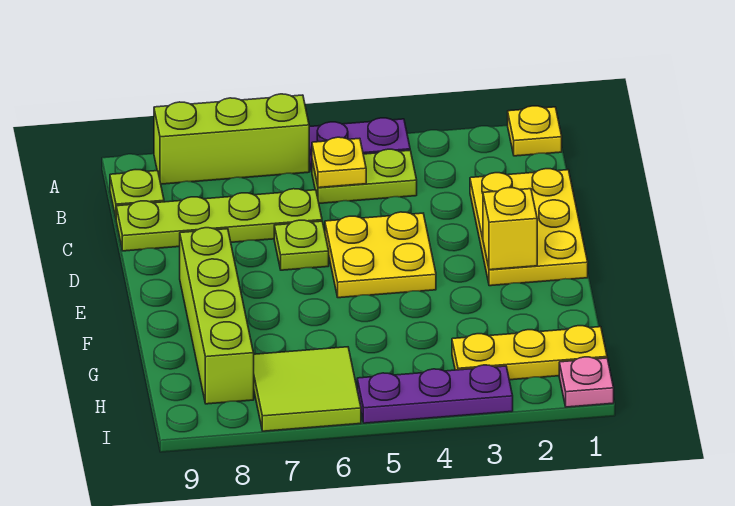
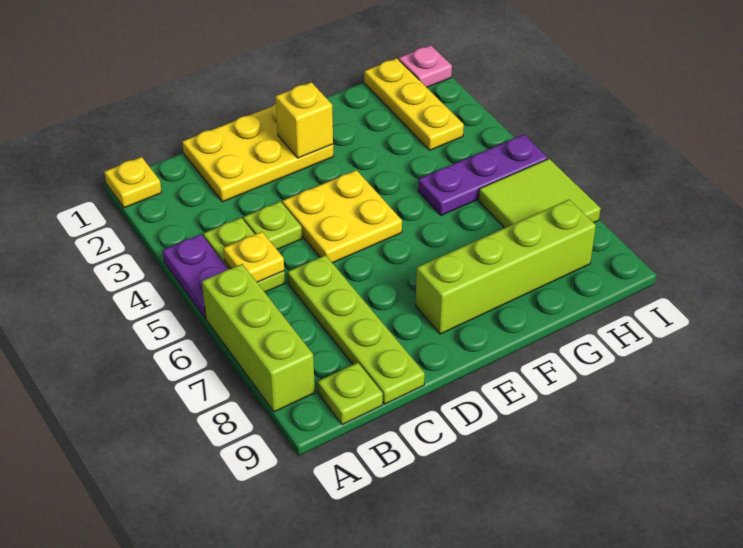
lime 1x1 plate [274,220,329,270] -> lime 1x1 plate moved to [243,202,302,249]
purple 1x3 plate [357,365,513,423] -> purple 1x3 plate turned to [418,135,548,215]

